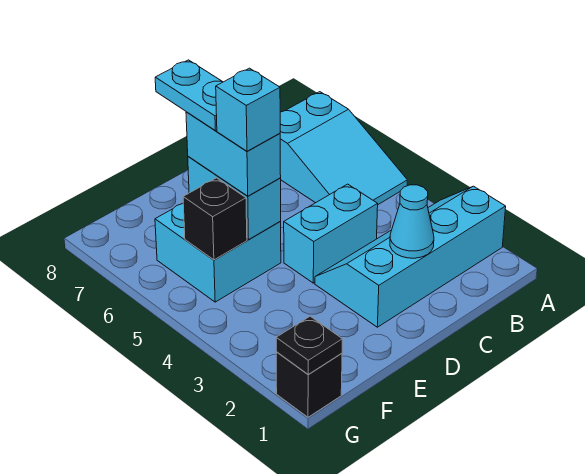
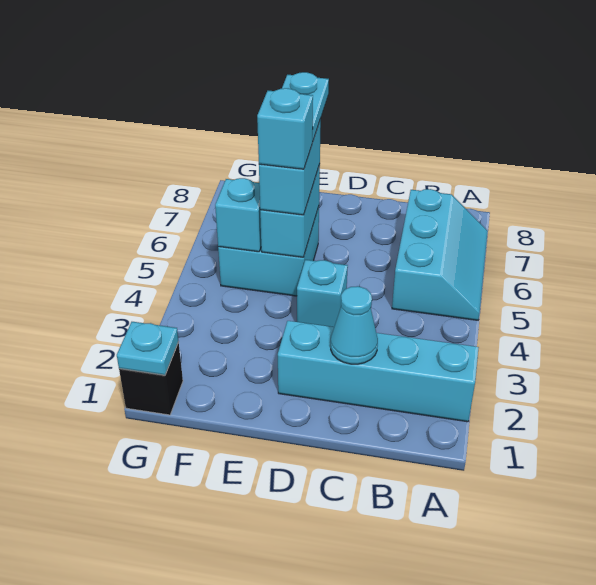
cyan 2x3 slope [280,92,407,204] -> cyan 2x3 slope turned to [392,189,488,320]
cyan 1x2 brick [284,184,378,283] -> cyan 1x1 brick [297,260,348,327]
black 1x1 brick [183,178,247,260] -> cyan 1x1 brick [215,178,261,252]
black 1x1 plate [276,316,342,375] -> cyan 1x1 plate [117,322,179,375]

